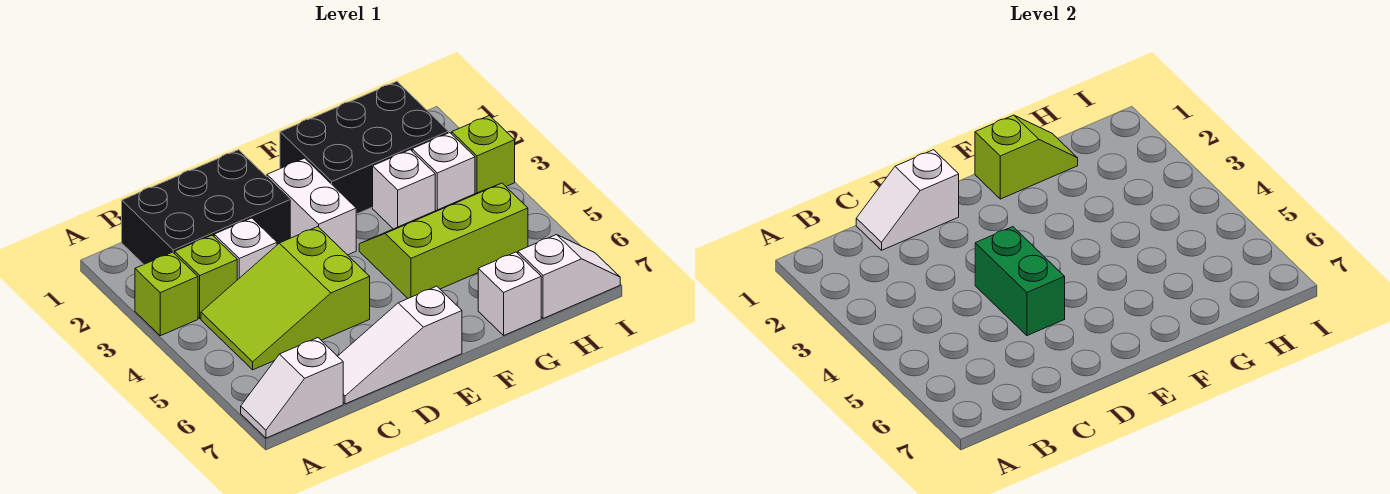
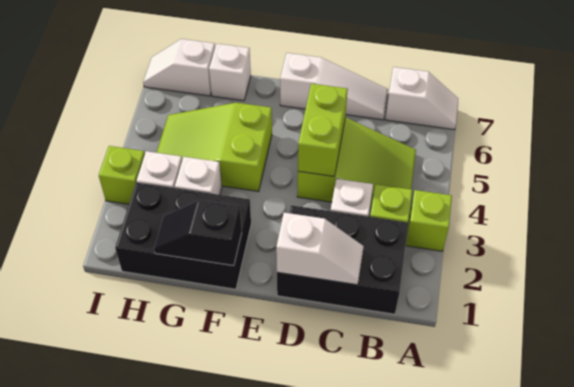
green 1x2 brick [975,227,1065,336] -> lime 1x2 brick [298,84,348,177]
white 1x2 brick [267,158,356,255] -> none
lime 1x2 slope [975,115,1078,199] -> black 1x2 slope [154,200,242,266]
lime 2x3 slope [359,183,528,298] -> lime 2x3 slope turned to [157,103,272,191]

